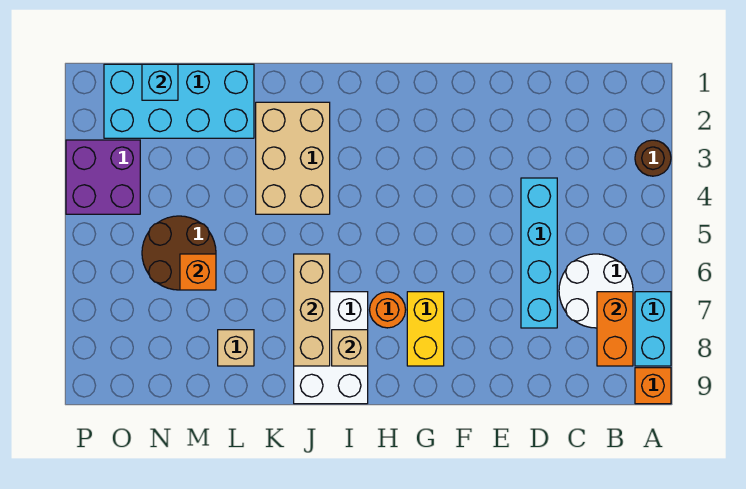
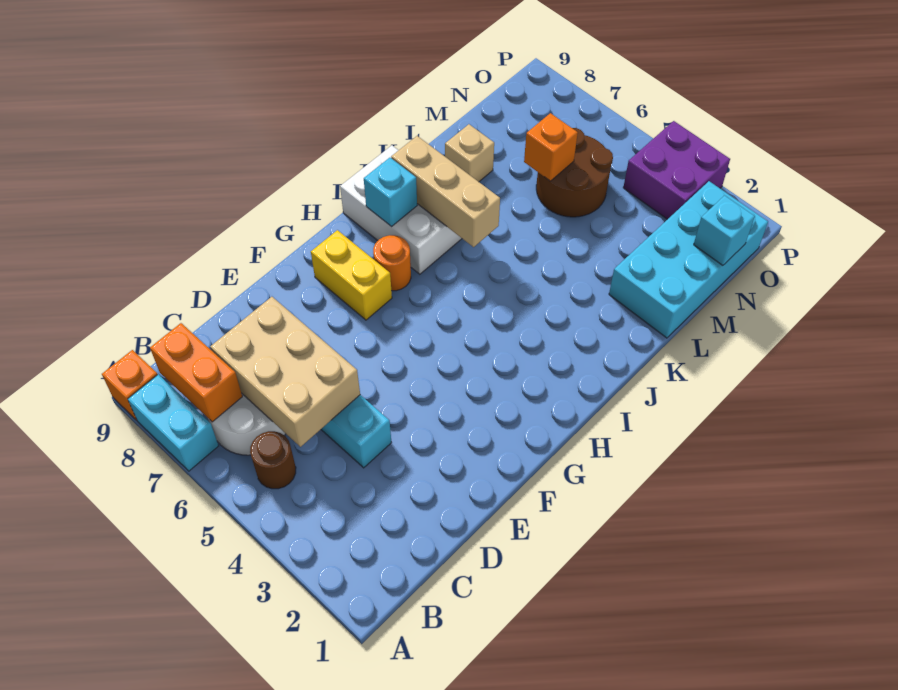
brown 1x1 round brick [635,140,671,176] -> brown 1x1 round brick moved to [250,431,296,489]
tan 1x1 brick [332,330,368,366] -> cyan 1x1 brick [364,158,417,227]
tan 2x3 brick [256,102,330,214] -> tan 2x3 brick moved to [210,297,360,447]

